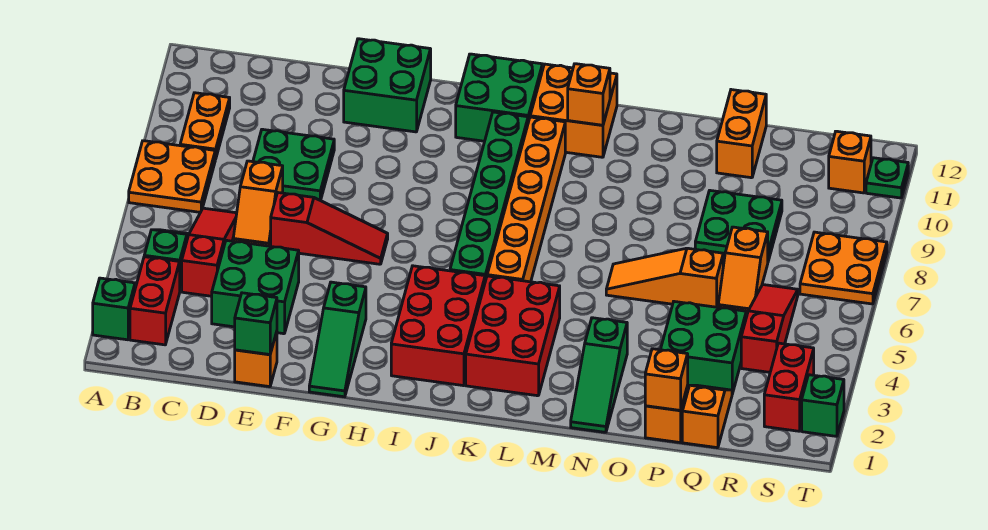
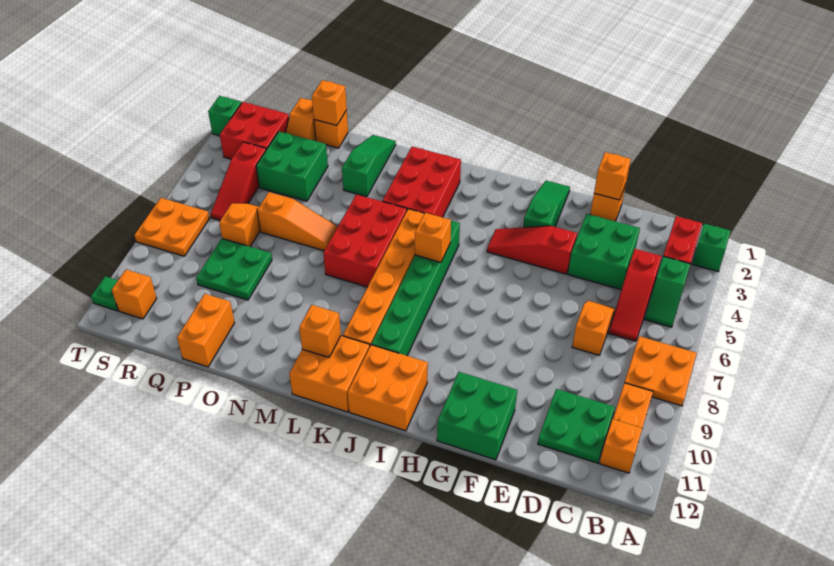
none -> orange 1x1 brick [599,419,642,473]
green 2x2 plate [253,129,334,200] -> green 2x2 plate moved to [538,389,615,463]
green 1x1 brick [235,293,277,355] -> orange 1x1 brick [594,152,631,200]
red 1x3 slope [271,193,388,264] -> red 1x3 slope moved to [487,226,577,274]
red 2x3 brick [391,266,485,386] -> red 2x3 brick moved to [323,194,407,287]
green 2x2 brick [456,54,542,141] -> orange 2x2 brick [347,345,428,431]
none -> orange 1x1 brick [415,213,451,262]
red 1x2 brick [764,343,814,431] -> red 2x2 brick [220,102,289,159]

